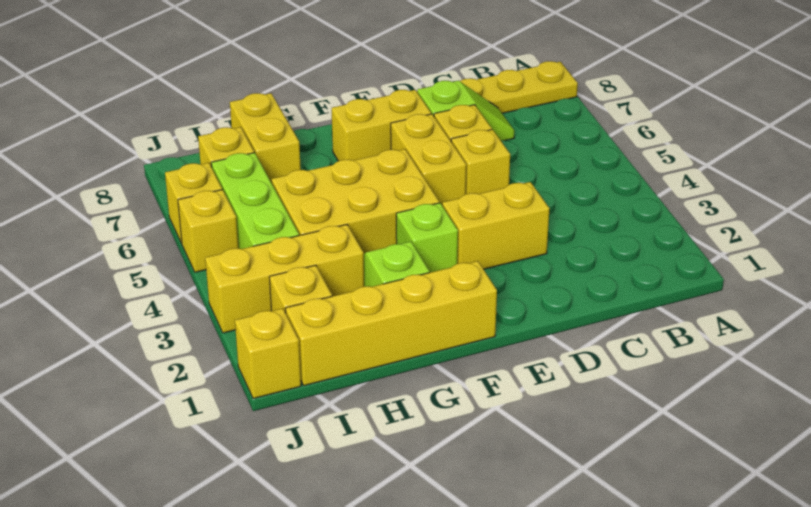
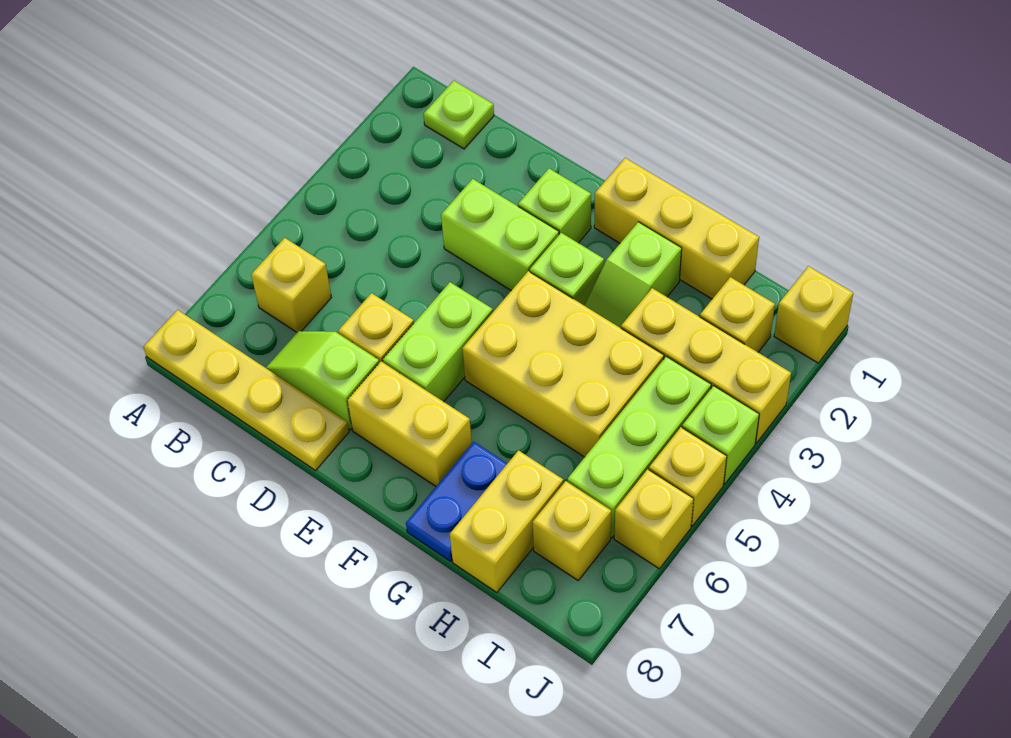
none -> lime 1x1 plate [424,81,494,149]
yellow 1x2 brick [442,182,550,269] -> lime 1x2 brick [441,179,559,290]
yellow 1x1 brick [451,130,510,194] -> yellow 1x1 brick moved to [251,238,332,332]
none -> lime 1x1 brick [518,168,591,243]
yellow 1x2 brick [391,114,466,205] -> lime 1x2 brick [383,282,493,402]
yellow 1x4 brick [285,261,497,386] -> yellow 1x3 brick [594,158,759,299]
none -> blue 1x2 plate [406,442,508,561]
none -> lime 1x1 brick [682,386,759,484]

